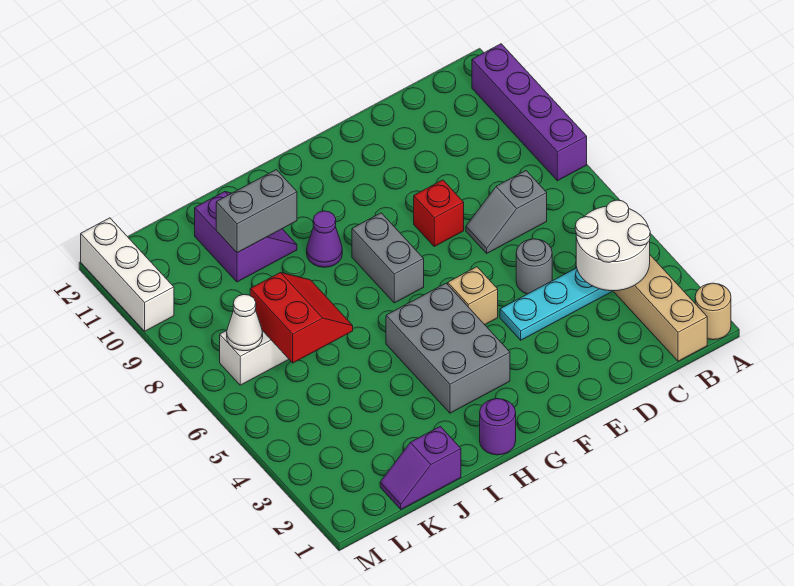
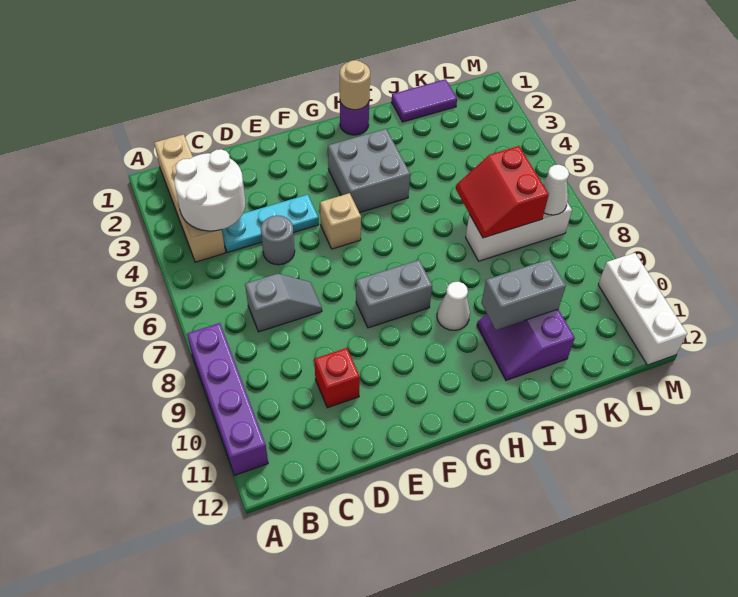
tan 1x1 round brick [695,283,731,340] -> tan 1x1 round brick moved to [340,60,370,110]
red 1x1 brick [414,180,464,246] -> red 1x1 brick moved to [314,348,360,408]
grey 2x3 brick [386,283,510,413] -> grey 2x2 brick [328,129,410,213]
grey 1x2 brick [352,213,424,303] -> grey 1x2 brick turned to [356,260,432,328]
purple 1x1 cone [307,211,342,267] -> white 1x1 cone [437,282,470,330]
purple 1x2 slope [380,426,461,509] -> purple 1x2 tile [392,79,457,122]

